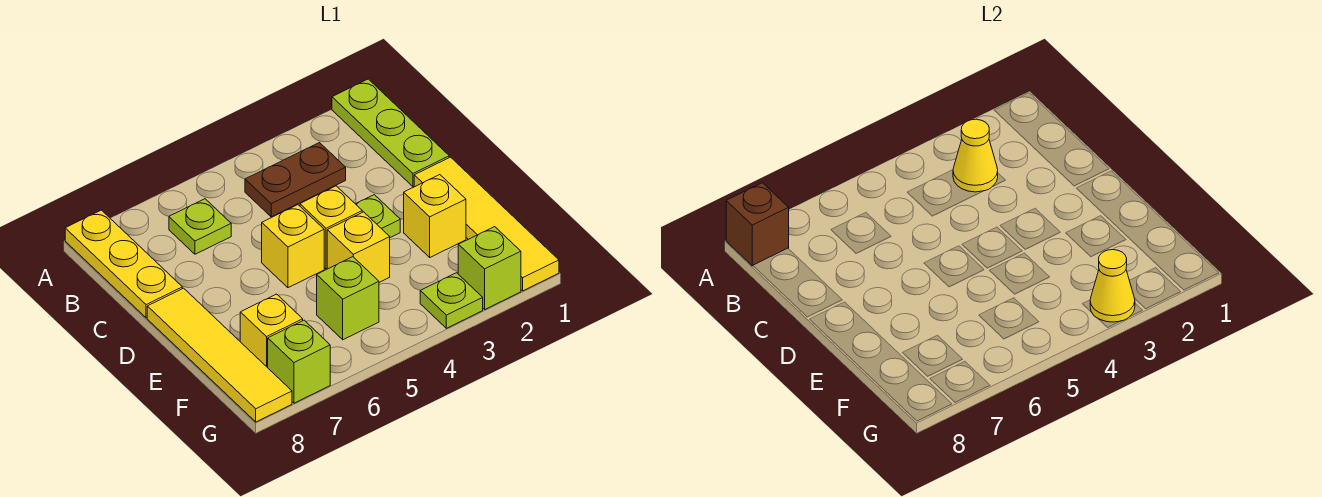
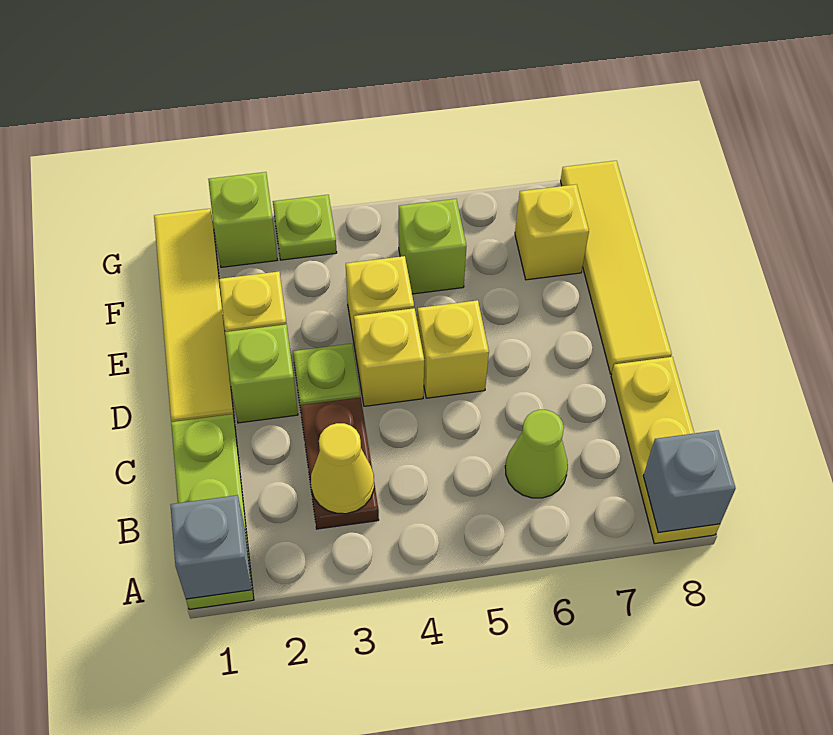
none -> grey 1x1 brick [171,495,252,599]
brown 1x1 brick [726,183,789,266] -> grey 1x1 brick [643,430,736,533]
brown 1x2 plate [245,143,346,217] -> brown 1x2 plate turned to [300,397,379,529]
lime 1x1 plate [169,199,231,254] -> lime 1x1 cone [505,410,568,498]
yellow 1x1 cone [1090,250,1135,322] -> none
lime 1x1 brick [268,320,330,403] -> lime 1x1 brick moved to [225,324,298,423]

